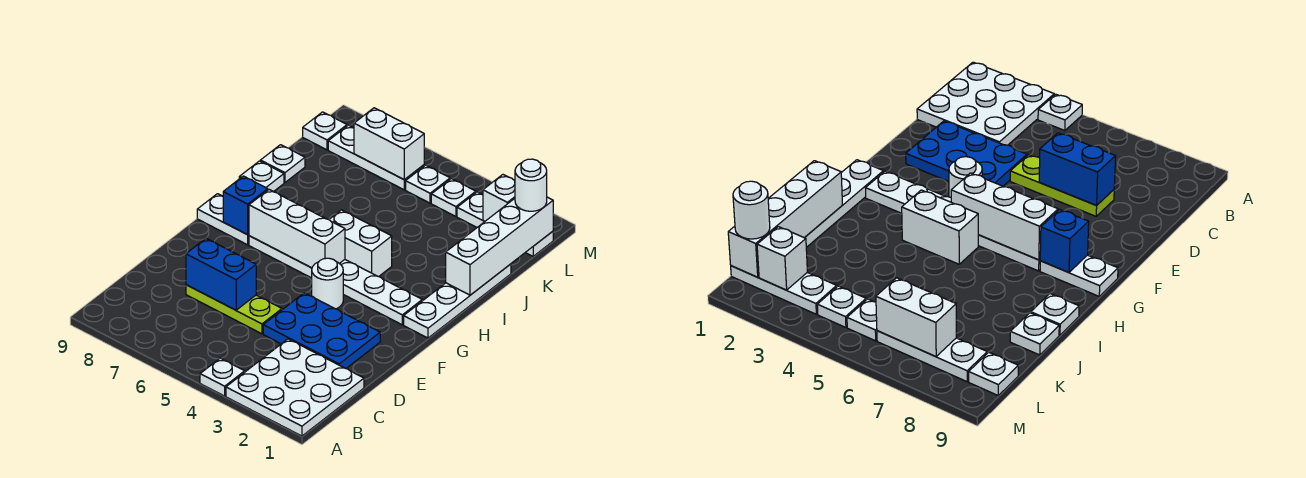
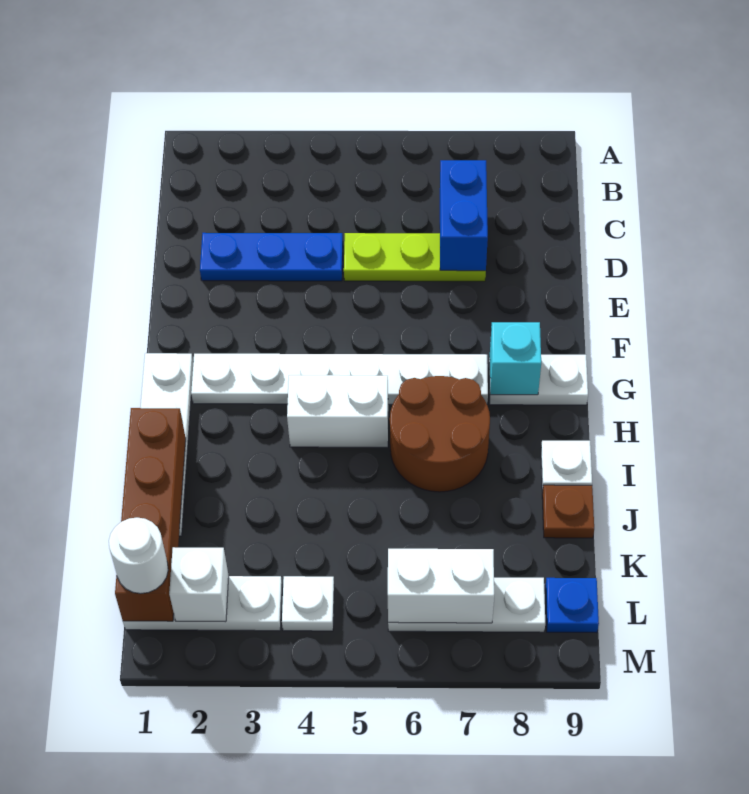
white 3x3 plate [226,339,364,436] -> none
white 1x1 plate [200,358,245,396] -> none
blue 2x3 plate [263,293,380,368] -> blue 1x3 plate [200,233,343,281]
blue 1x2 brick [186,239,256,310] -> blue 1x2 brick turned to [440,160,488,271]
white 1x1 round brick [312,258,343,309] -> none
white 1x3 brick [249,190,345,268] -> none
blue 1x1 brick [223,176,268,235] -> cyan 1x1 brick [490,322,541,395]
none -> brown 2x2 round brick [390,376,490,492]
white 1x4 brick [446,197,553,295] -> brown 1x4 brick [115,408,186,621]
white 1x1 plate [260,145,305,182] -> brown 1x1 plate [542,485,594,538]
white 1x1 plate [406,165,450,203] -> none
white 1x1 plate [303,112,347,150] -> blue 1x1 plate [545,578,599,633]

